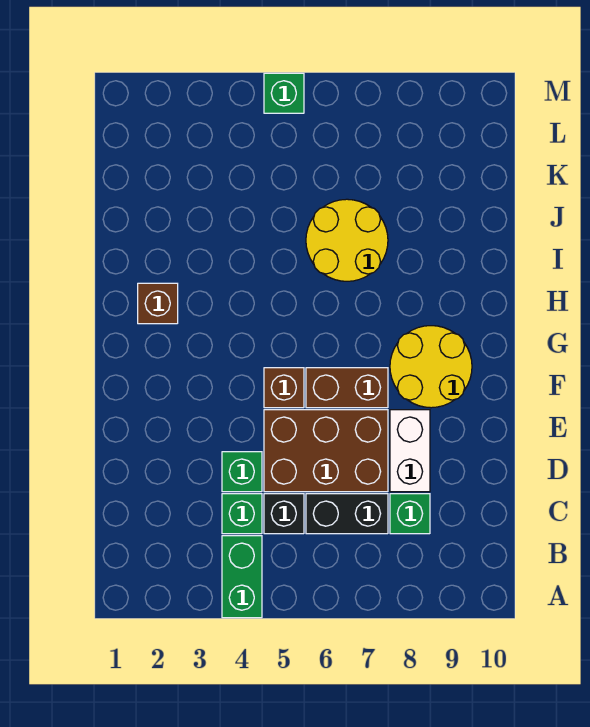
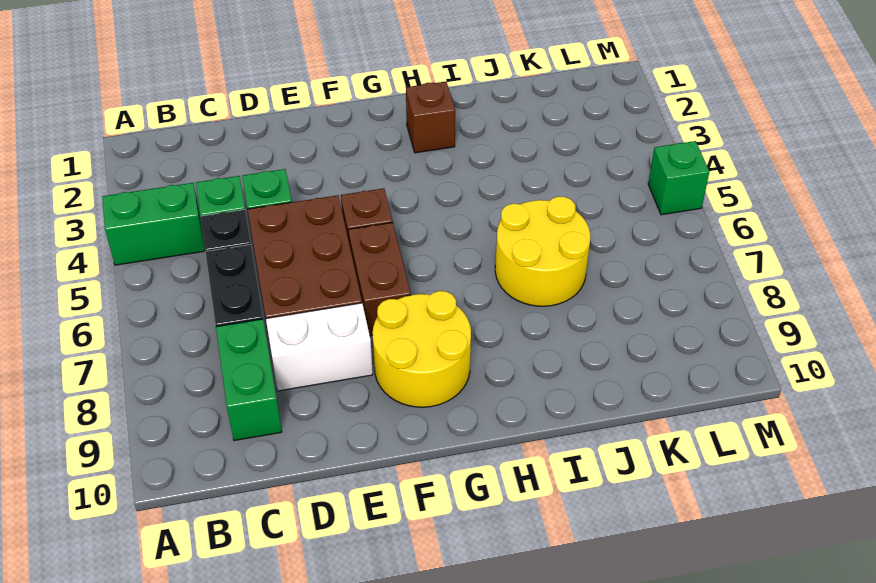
green 1x1 brick [390,494,430,534] -> green 1x2 brick [216,319,282,441]

